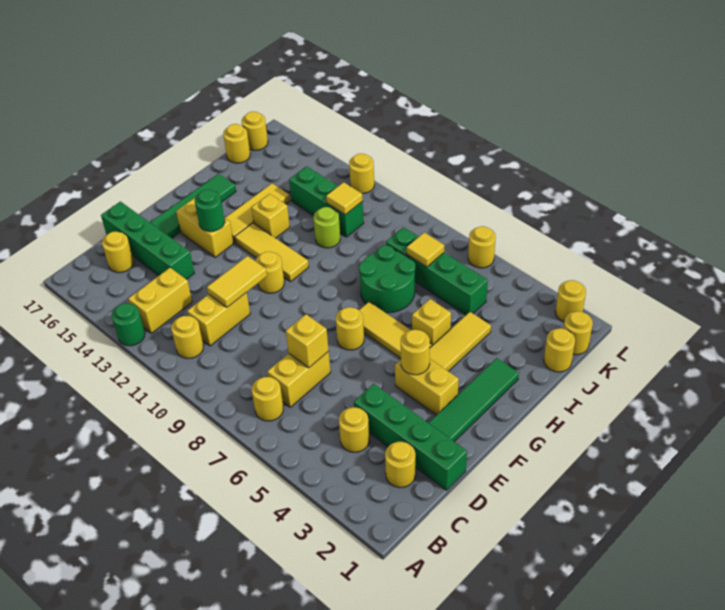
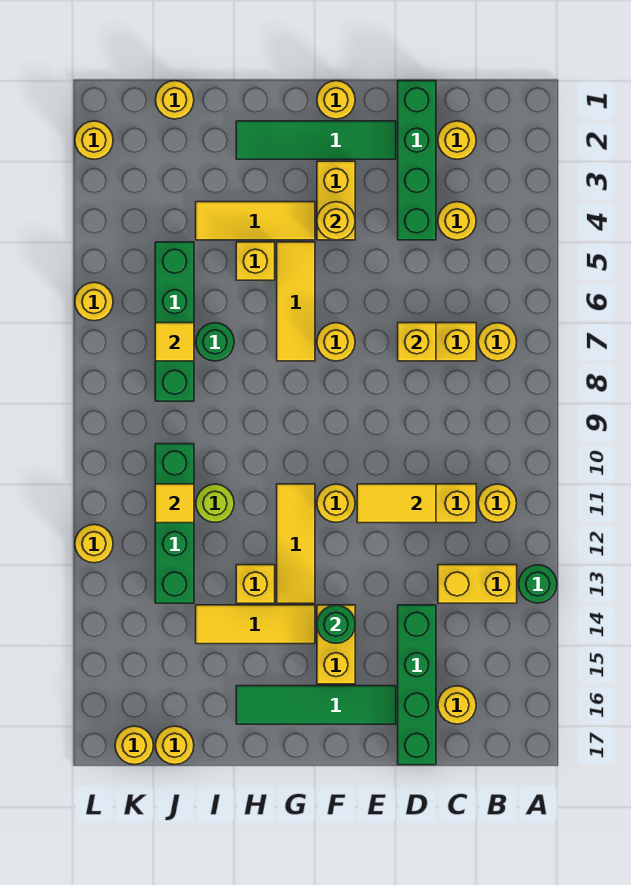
green 2x2 round brick [359,246,415,313] -> green 1x1 round brick [196,323,234,361]
green 1x3 brick [289,166,364,237] -> green 1x4 brick [155,444,194,603]
yellow 1x1 round brick [563,311,593,355] -> yellow 1x1 round brick moved to [317,81,355,119]

